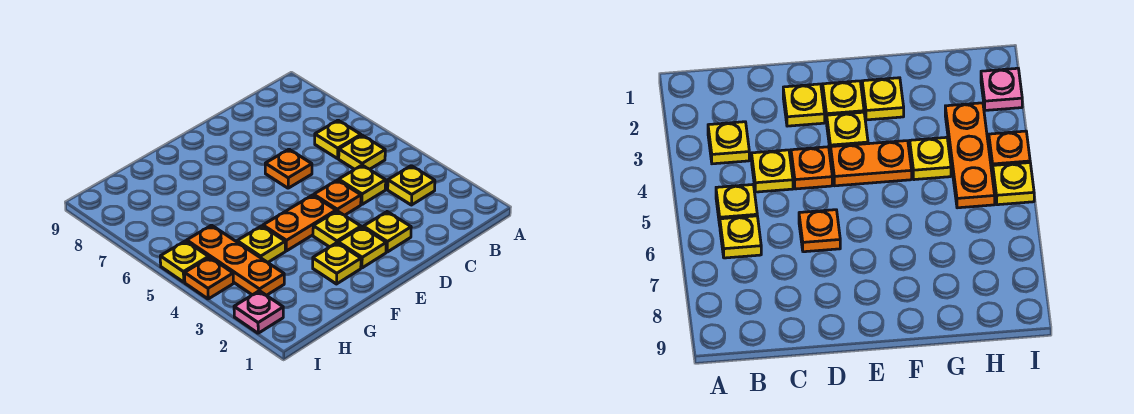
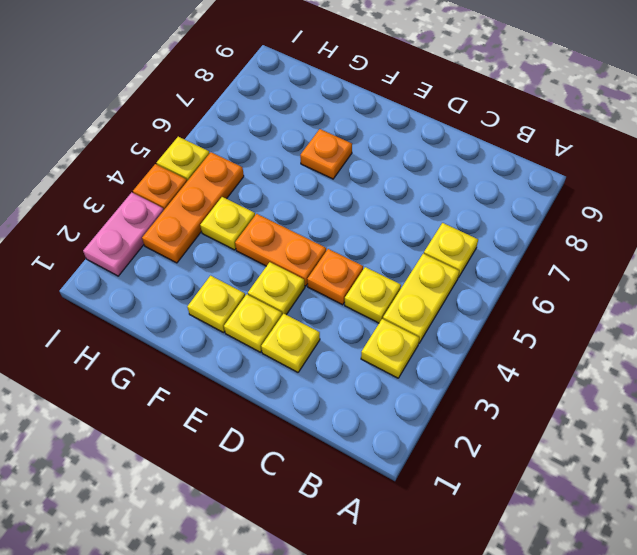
yellow 1x1 plate [339,135,385,169] -> yellow 1x2 plate [383,254,459,343]
orange 1x1 plate [265,149,312,188] -> orange 1x1 plate moved to [300,129,352,179]
pink 1x1 plate [234,291,283,333] -> pink 1x2 plate [83,192,164,276]

